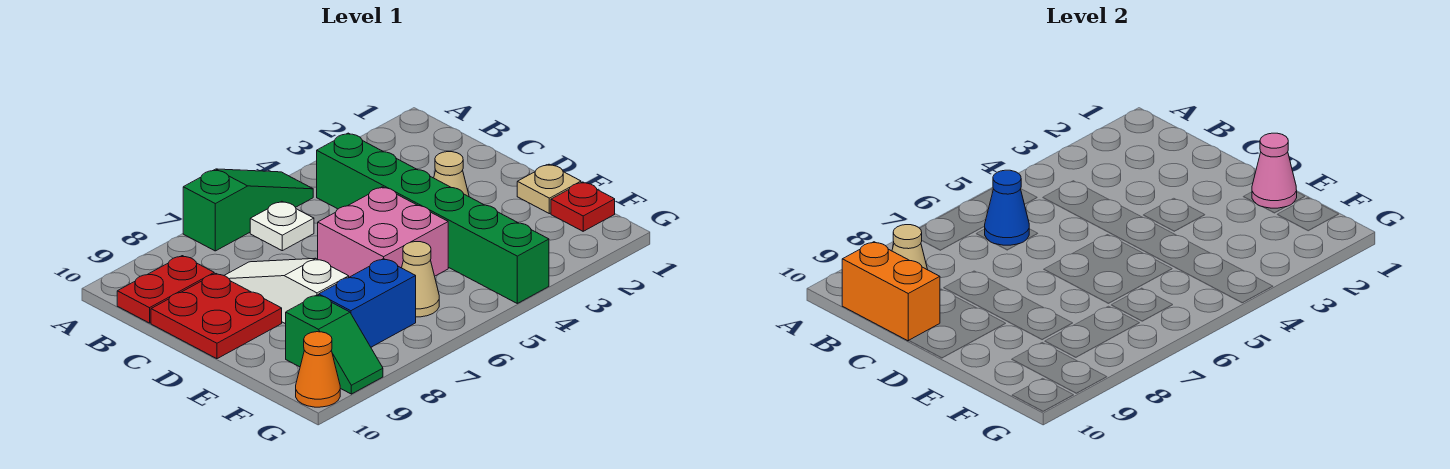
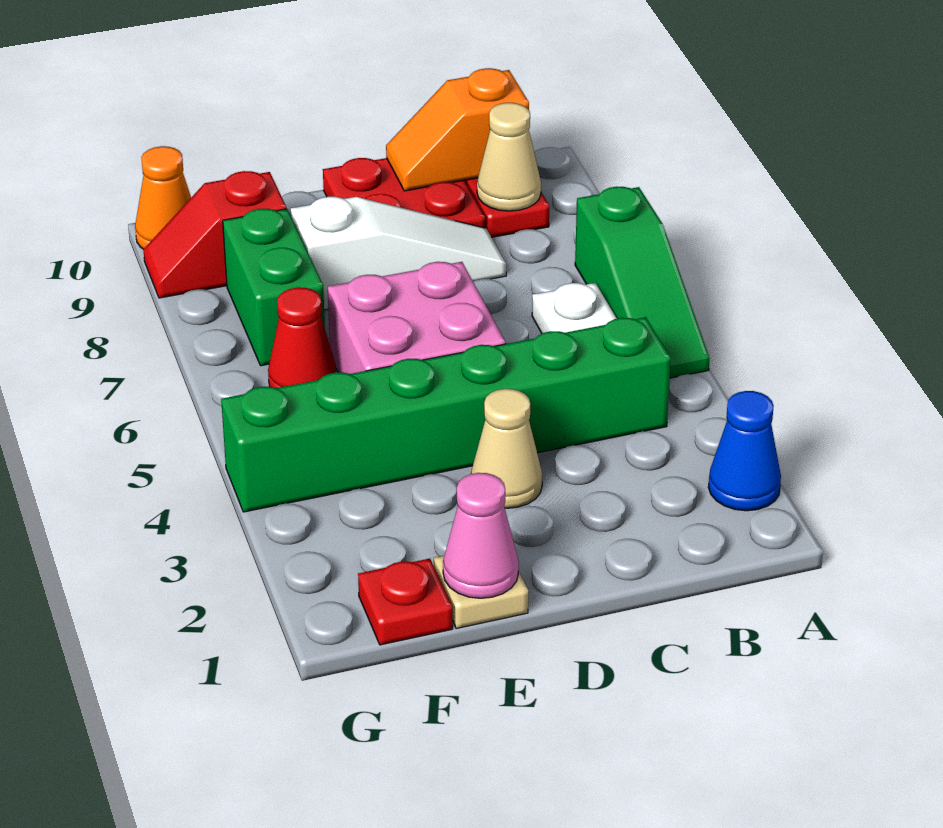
blue 1x1 cone [985,170,1029,245] -> blue 1x1 cone moved to [708,391,781,511]
orange 1x2 brick [842,242,940,341] -> orange 1x2 slope [386,68,529,191]
tan 1x1 cone [402,242,439,317] -> red 1x1 cone [268,287,337,388]
blue 1x2 brick [319,259,416,347] -> green 1x2 brick [223,209,325,366]
green 1x2 slope [286,295,383,394] -> red 1x2 slope [143,171,287,298]

